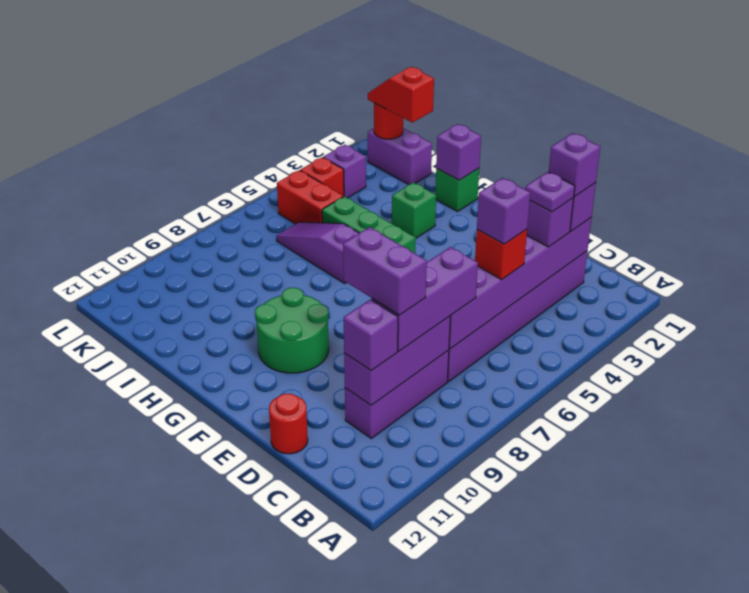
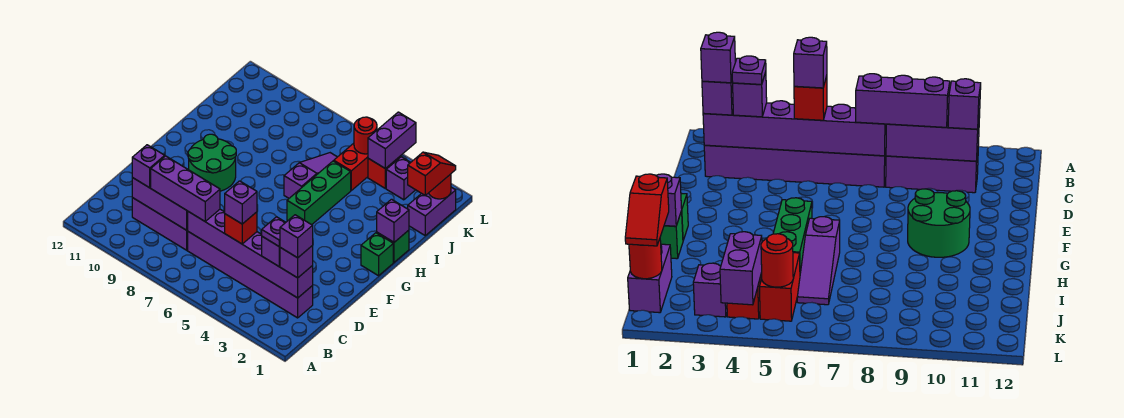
purple 1x2 brick [343,227,427,315] -> purple 1x2 brick moved to [368,112,416,169]
red 1x1 round brick [269,394,308,454] -> red 1x1 round brick moved to [354,117,377,154]
green 1x1 brick [392,182,436,238] -> green 1x1 brick moved to [361,233,393,276]

